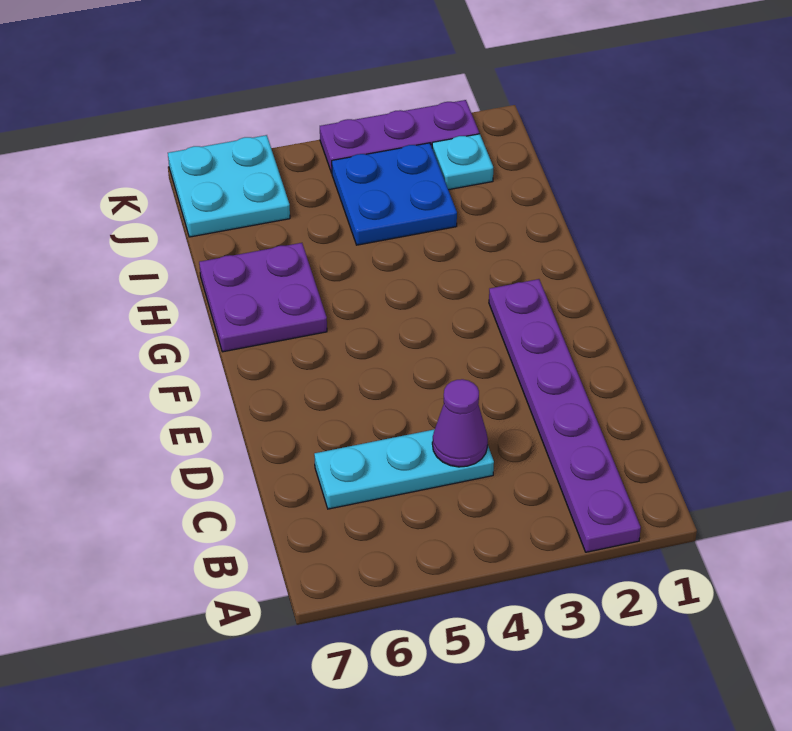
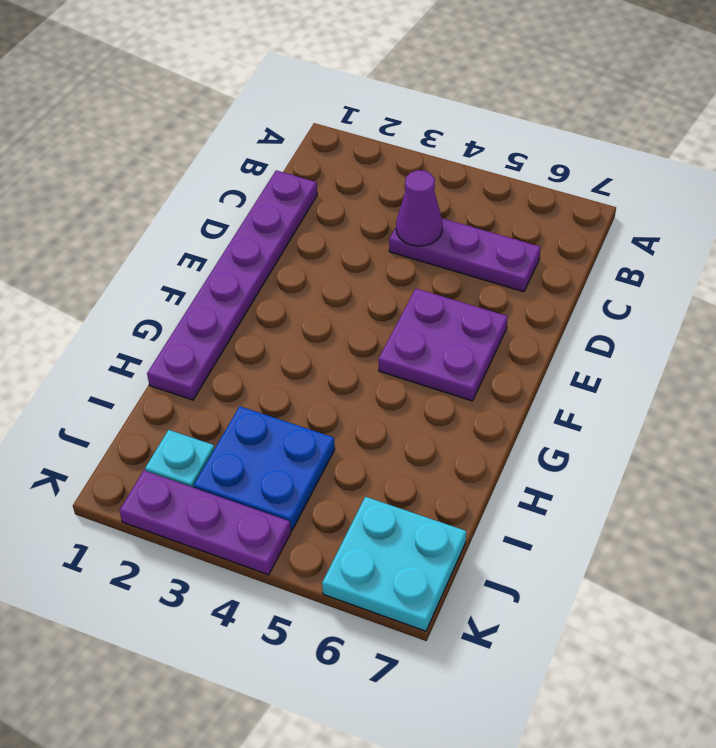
purple 1x6 plate [489,279,641,552] -> purple 1x6 plate moved to [147,170,317,400]
cyan 1x3 plate [314,429,494,509] -> purple 1x3 plate [389,218,541,292]
purple 2x2 plate [199,243,327,352] -> purple 2x2 plate moved to [378,289,508,401]

